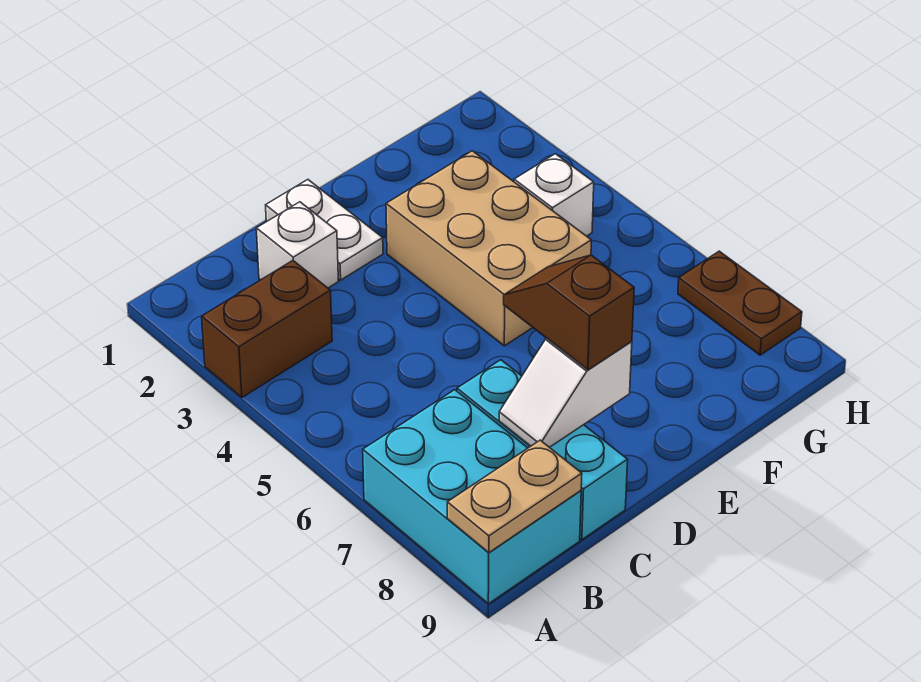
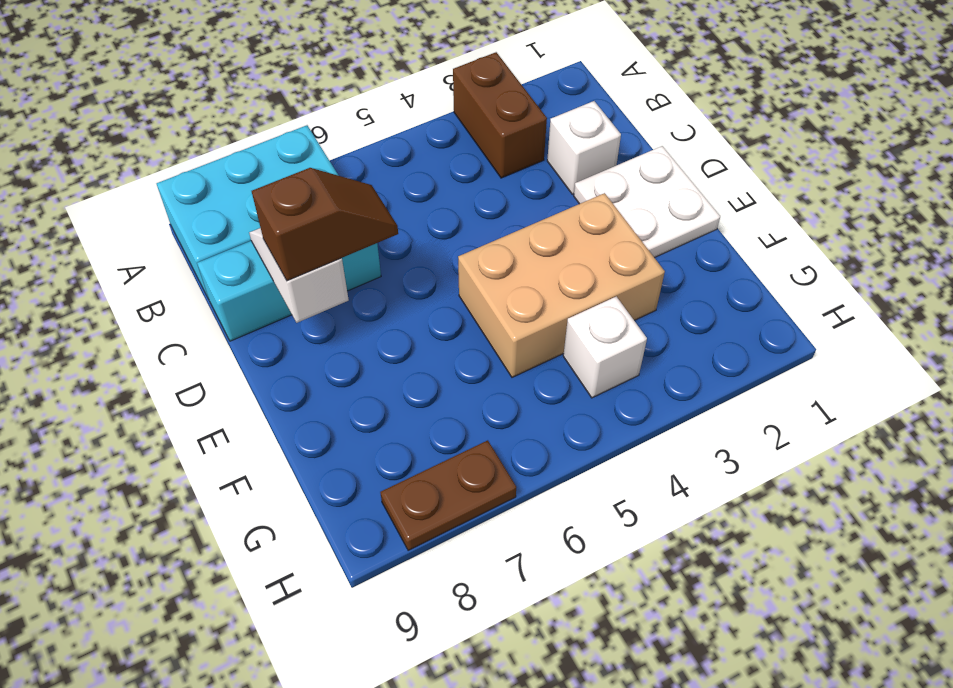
tan 1x2 plate [447,440,582,553] -> none
white 1x2 plate [266,180,383,280] -> white 2x2 plate [574,146,720,258]

